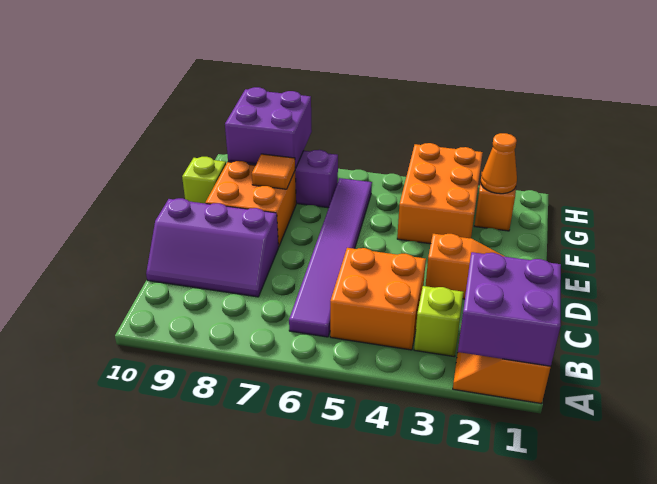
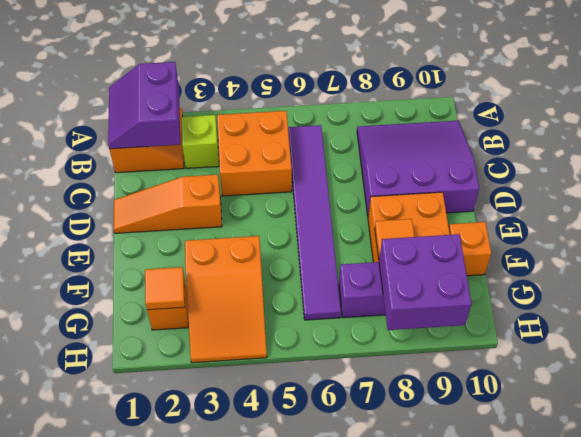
purple 2x2 brick [458,252,561,367] -> purple 2x2 slope [108,62,180,149]
purple 2x3 slope [146,198,278,297] -> purple 3x3 slope [357,121,479,216]
orange 2x3 brick [397,143,483,244] -> orange 2x3 slope [185,236,267,363]
lime 1x1 brick [182,157,226,203] -> orange 1x1 brick [449,222,491,276]
orange 1x1 cone [481,133,517,194] -> orange 1x1 tile [145,267,185,310]

